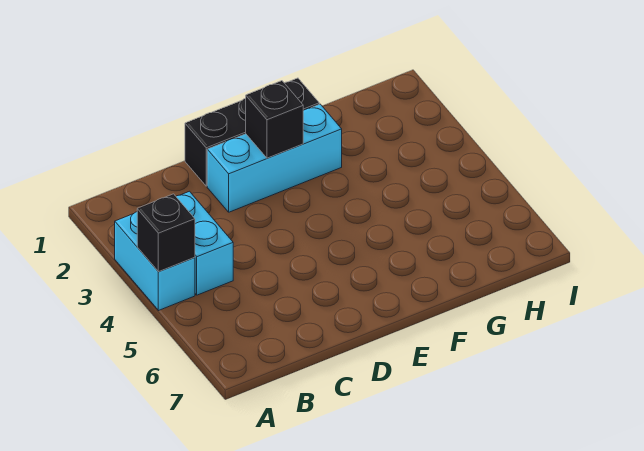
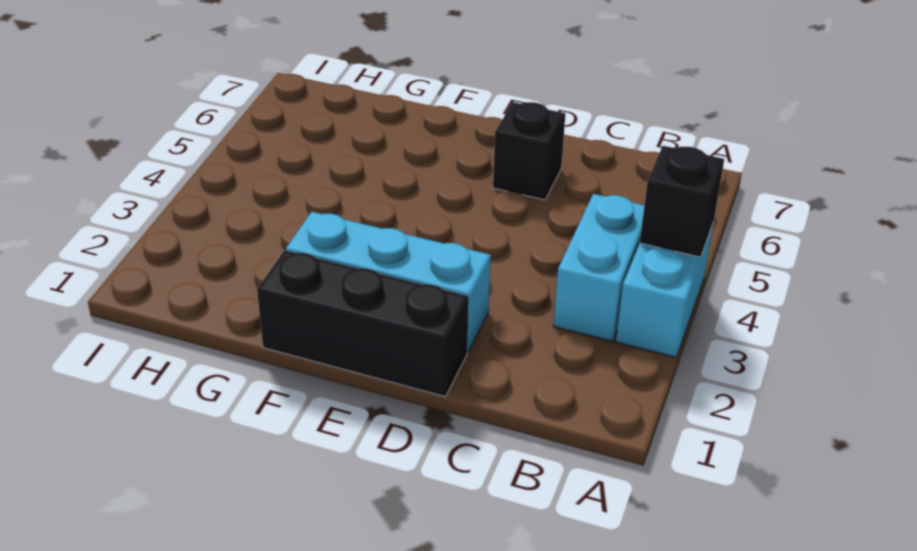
black 1x1 brick [246,81,303,158] -> black 1x1 brick moved to [493,102,565,200]

